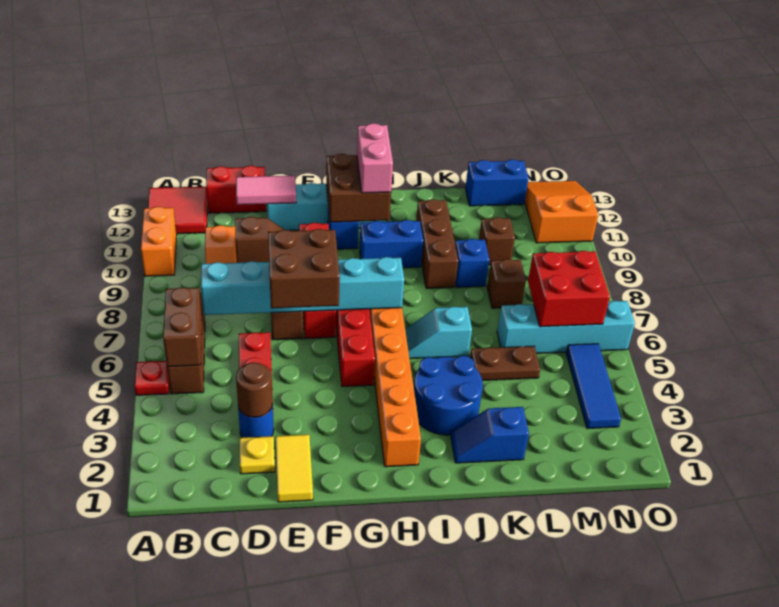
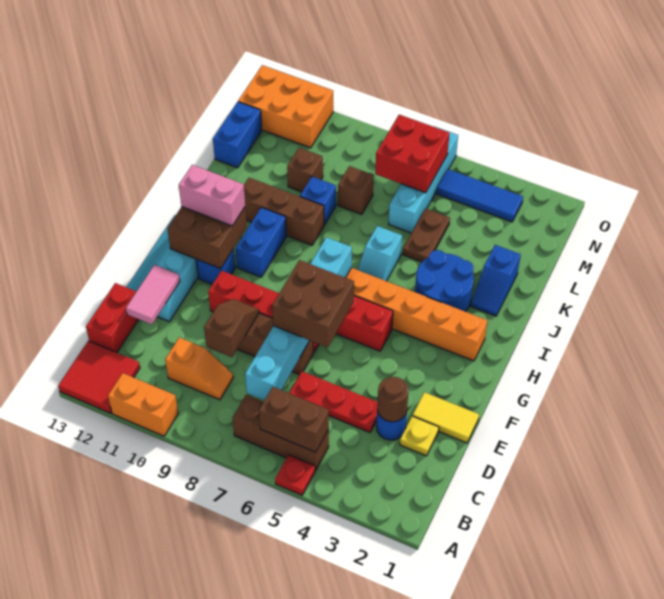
orange 2x3 slope [525,181,598,243] -> orange 2x3 brick [238,65,333,148]

